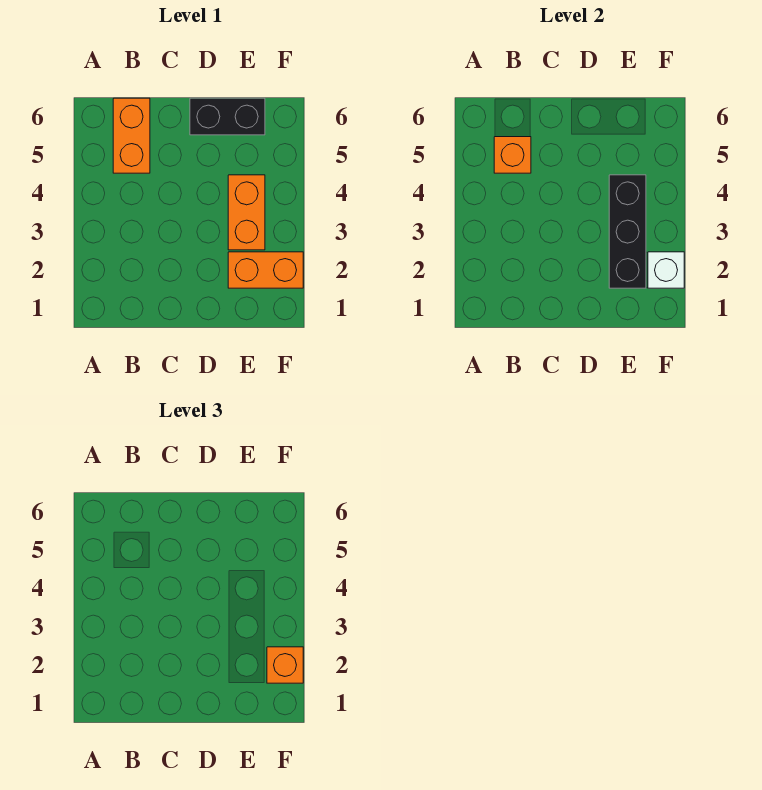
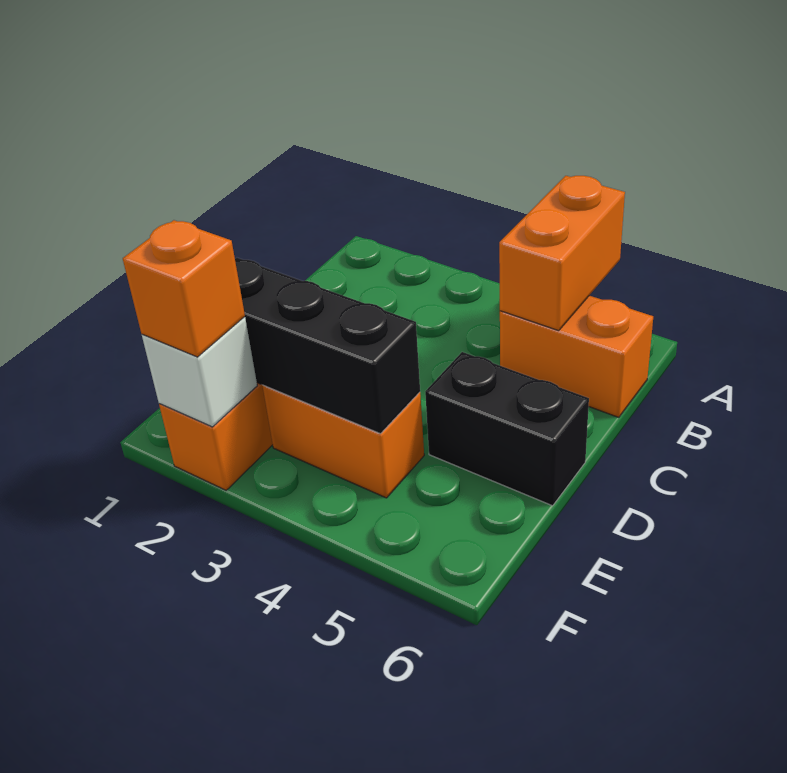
orange 1x1 brick [494,137,531,173] -> orange 1x2 brick [499,176,625,331]
black 1x2 brick [190,98,265,135] -> black 1x2 brick turned to [425,352,589,506]

